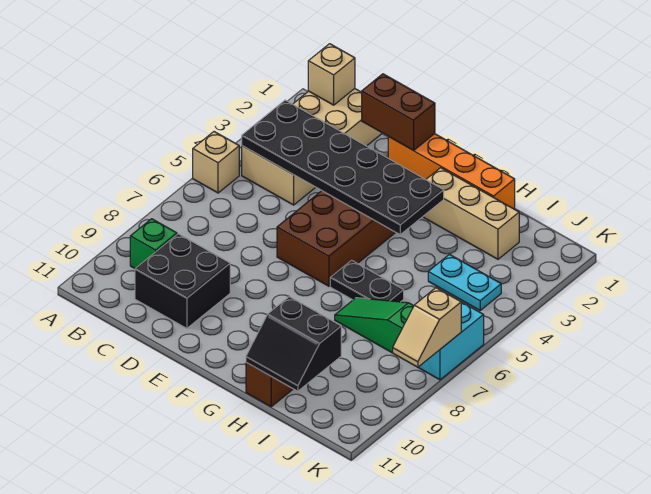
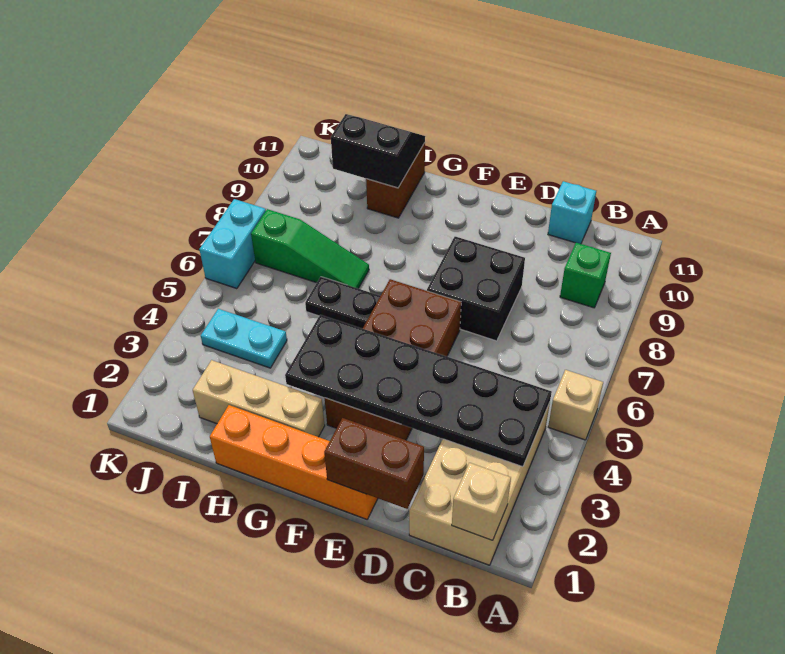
black 2x2 brick [135,234,230,328] -> black 2x2 brick moved to [427,237,525,341]
none -> cyan 1x1 brick [548,181,596,244]
tan 1x2 slope [393,288,461,367] -> none

